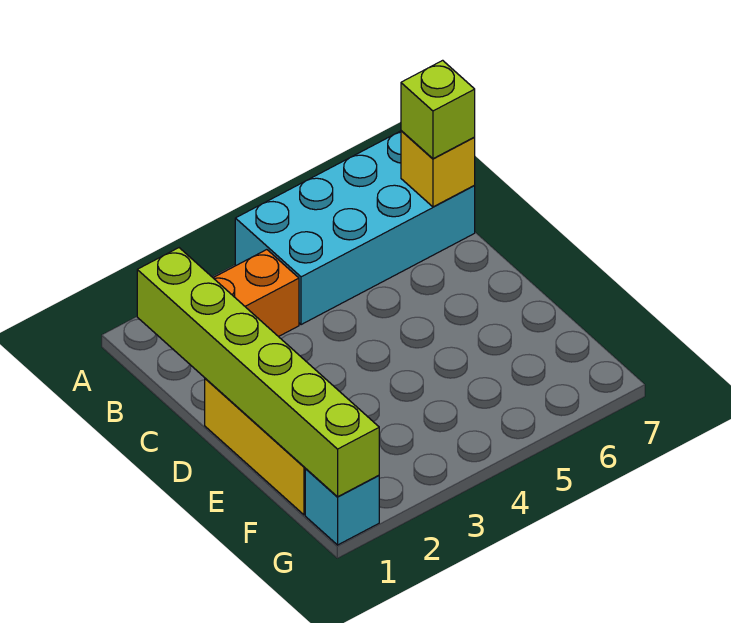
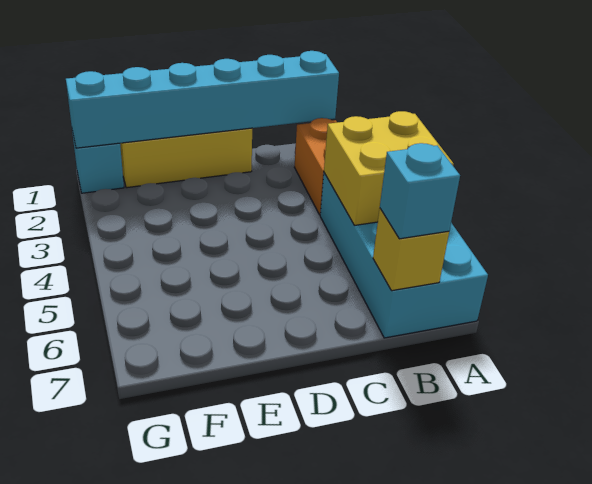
none -> yellow 2x2 brick [324,111,453,225]
lime 1x6 brick [137,248,379,497] -> cyan 1x6 brick [66,51,339,148]
lime 1x1 brick [401,60,475,159] -> cyan 1x1 brick [380,143,460,239]

